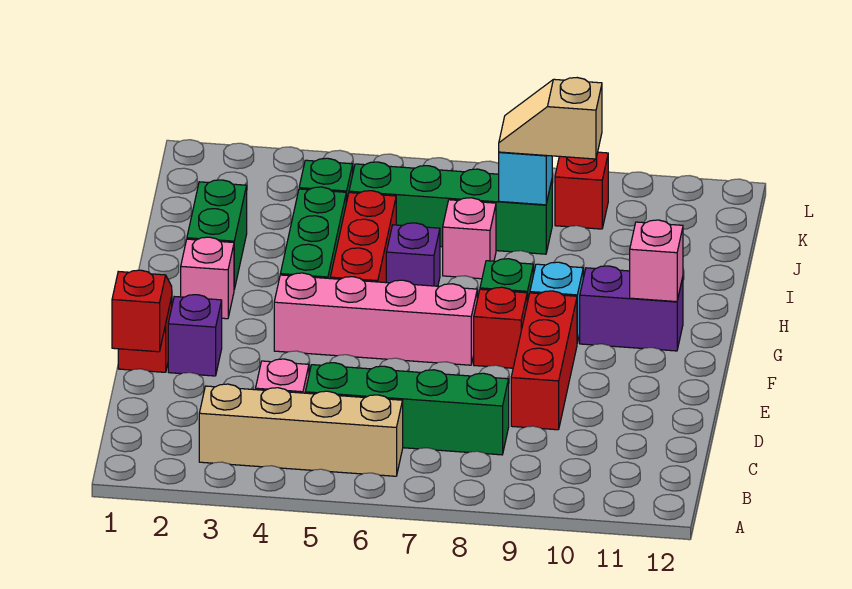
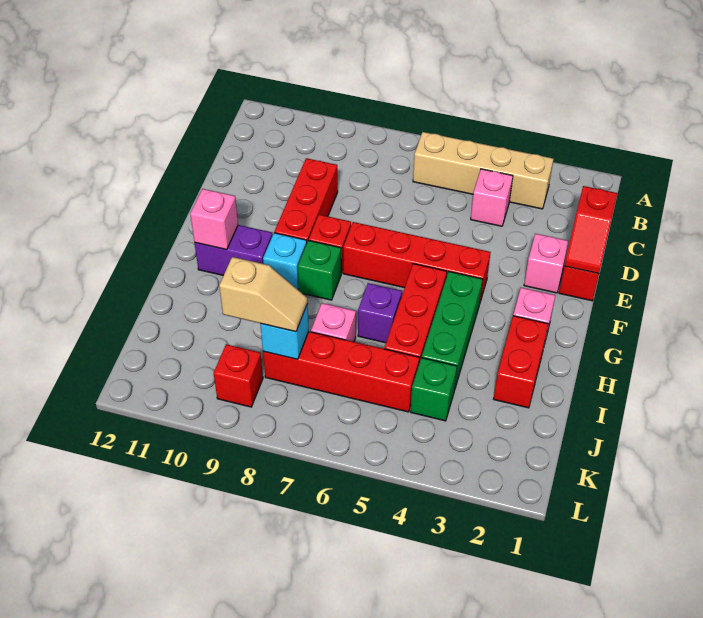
green 1x4 brick [305,363,509,455] -> none
purple 1x1 brick [168,295,222,376] -> pink 1x1 brick [524,234,569,293]
pink 1x4 brick [274,273,477,365] -> red 1x4 brick [343,222,491,302]
green 1x2 brick [187,180,247,289] -> red 1x2 brick [494,316,548,408]
green 1x4 brick [349,162,552,254] -> red 1x4 brick [263,332,419,412]

